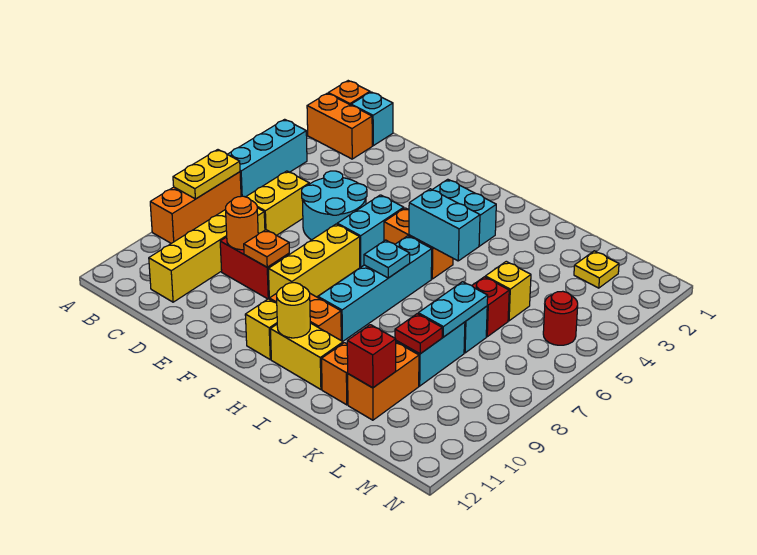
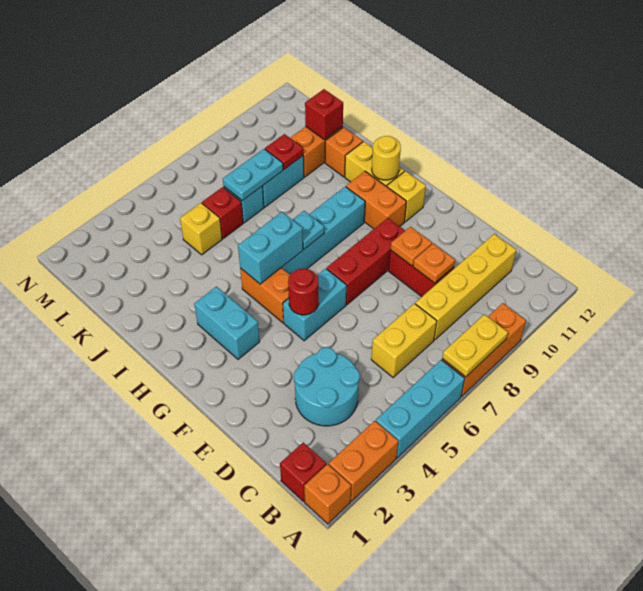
orange 1x2 brick [307,93,372,159] -> orange 1x2 brick turned to [329,421,398,501]
cyan 1x1 brick [351,92,393,146] -> red 1x1 brick [280,442,326,501]
cyan 2x2 round brick [302,171,367,240] -> cyan 2x2 round brick moved to [294,348,360,426]
orange 1x1 round brick [226,196,258,250] -> orange 1x1 plate [413,243,455,283]
yellow 1x3 brick [268,224,360,298] -> red 1x3 brick [327,218,405,305]
cyan 1x2 brick [409,189,480,261] -> cyan 1x2 brick turned to [238,212,303,284]
yellow 1x1 plate [574,251,619,288] -> none
red 1x1 round brick [543,291,578,345] -> red 1x1 round brick moved to [288,269,319,315]

